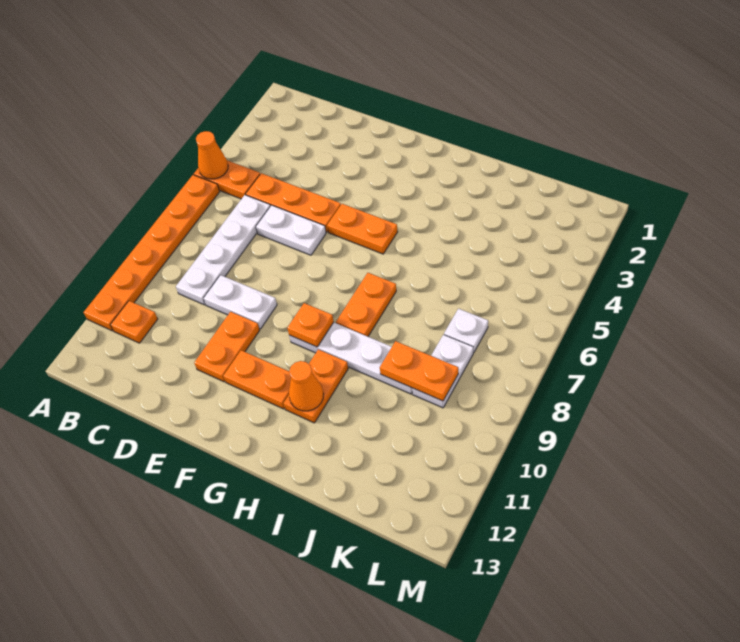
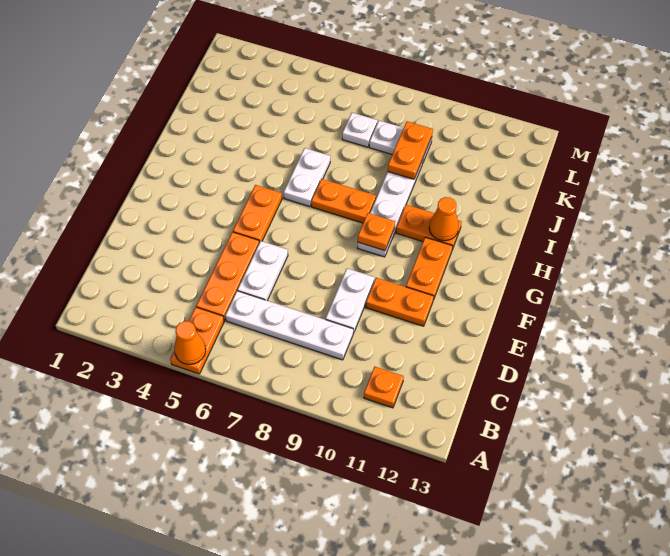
orange 1x6 plate [84,175,219,331] -> none
none -> white 1x2 plate [283,148,330,207]

